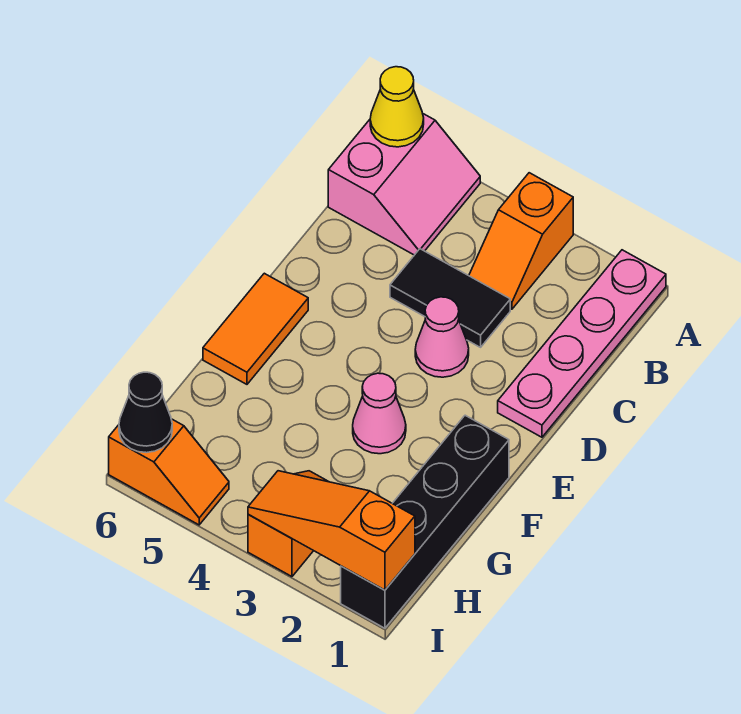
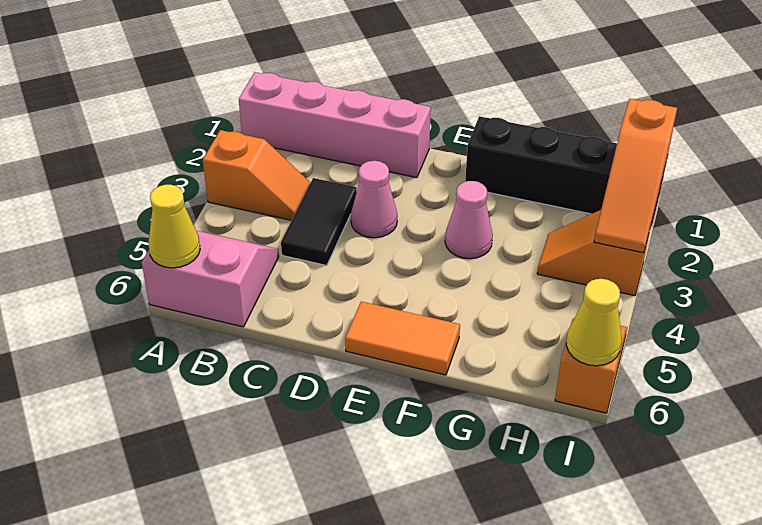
pink 1x4 plate [498,250,666,437] -> pink 1x4 brick [239,72,431,178]
black 1x1 cone [119,372,172,453] -> yellow 1x1 cone [566,279,622,366]

